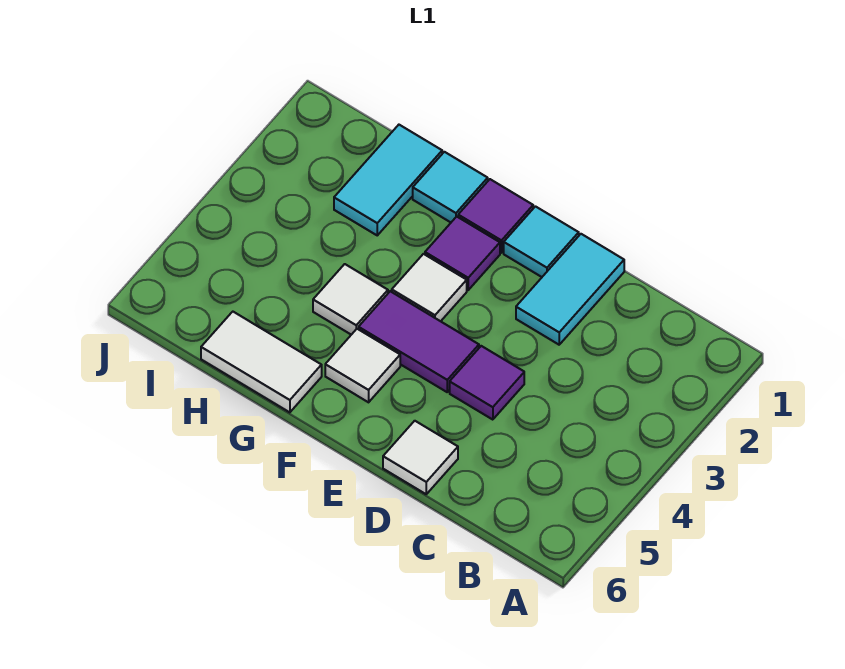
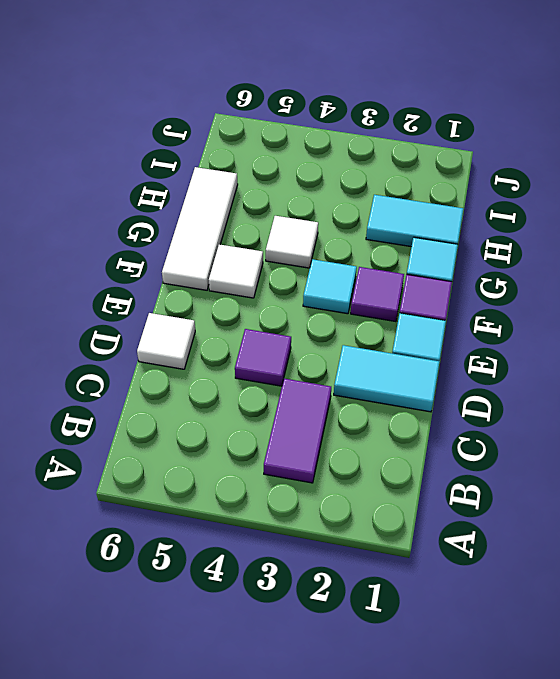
purple 1x2 tile [359,291,479,392] -> purple 1x2 tile moved to [264,379,331,483]
white 1x1 tile [392,254,467,321] -> cyan 1x1 tile [303,259,357,314]
white 1x2 tile [201,312,322,412] -> white 1x3 tile [162,167,238,290]

